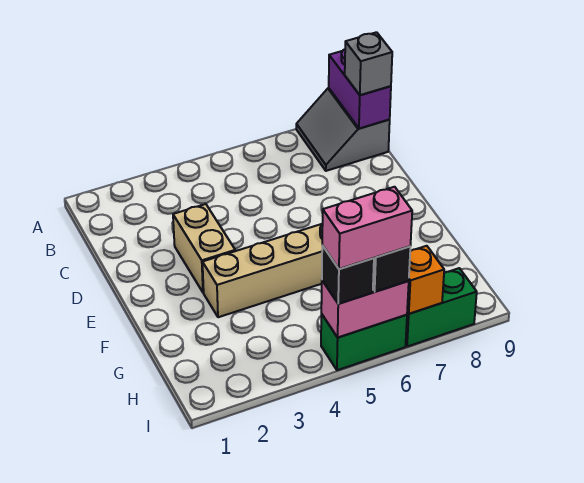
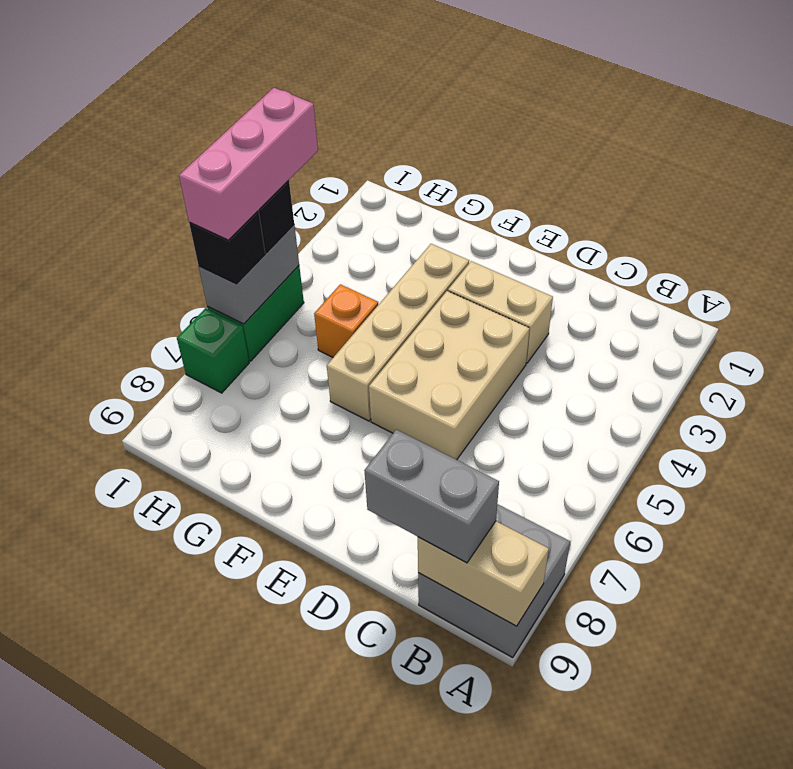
grey 2x2 slope [296,88,390,171] -> grey 2x2 brick [418,504,570,658]
purple 1x2 brick [329,49,391,129] -> tan 1x2 brick [418,521,549,626]
grey 1x1 brick [345,32,392,95] -> grey 1x2 brick [364,430,499,563]
none -> tan 2x3 brick [369,291,530,460]
pink 1x2 brick [321,281,409,337] -> grey 1x2 brick [199,225,299,324]
pink 1x2 brick [322,187,412,269] -> pink 1x3 brick [179,88,318,240]
green 1x2 brick [406,268,477,347] -> green 1x1 brick [177,308,249,393]
orange 1x1 brick [407,246,444,314] -> orange 1x1 brick moved to [314,284,378,357]

